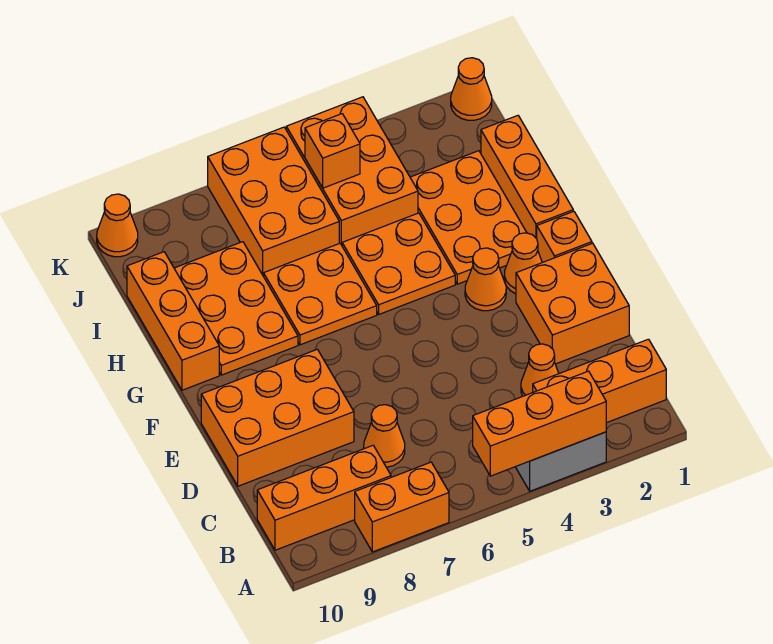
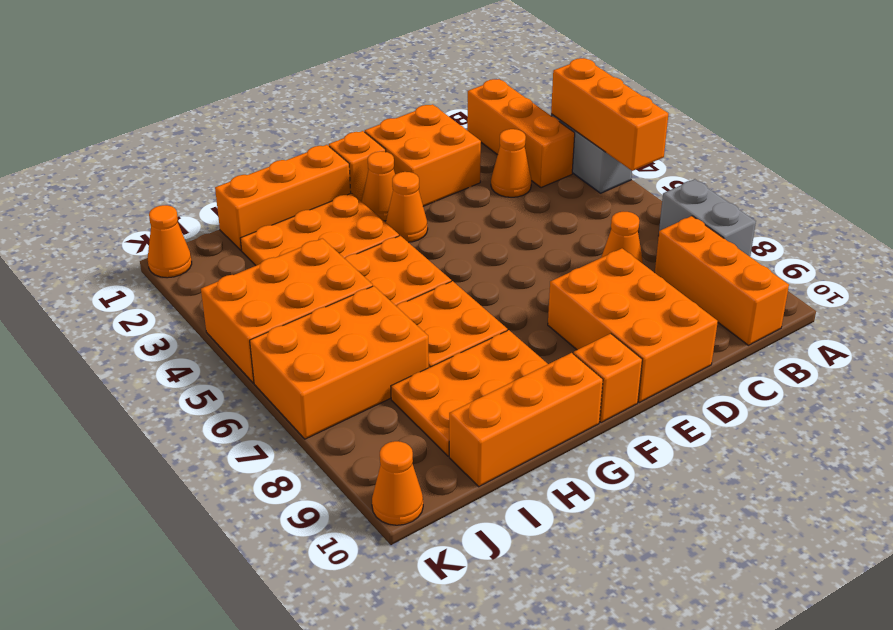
orange 1x2 brick [355,462,449,552] -> grey 1x2 brick [659,179,756,257]
orange 1x1 brick [305,114,360,188] -> orange 1x1 brick moved to [574,334,642,423]

